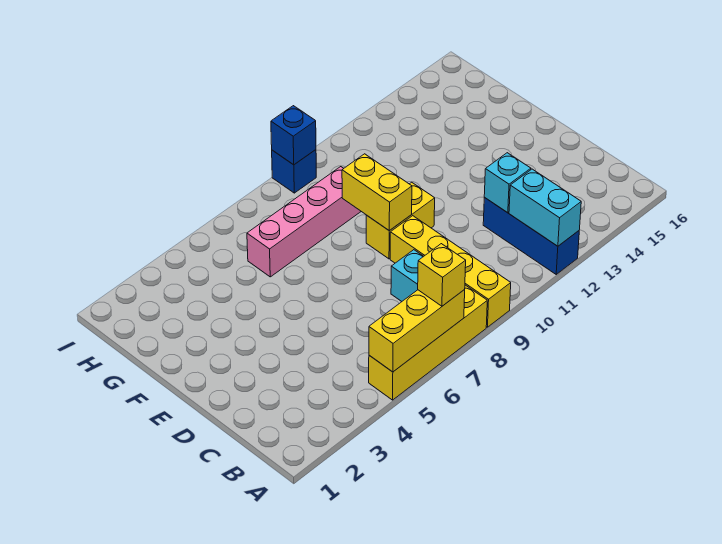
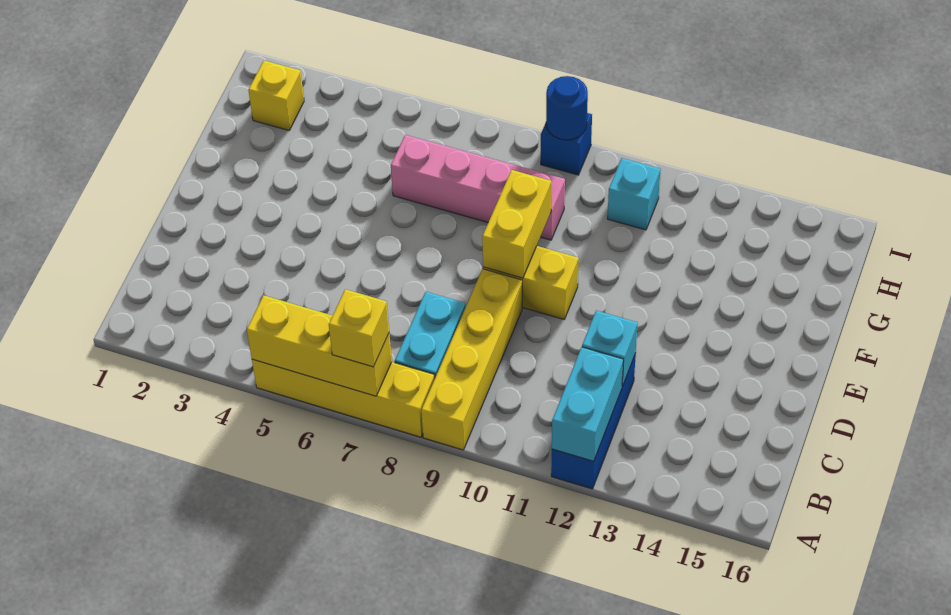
none -> yellow 1x1 brick [248,61,304,130]
none -> cyan 1x1 brick [607,158,661,230]
blue 1x1 brick [271,106,316,165] -> blue 1x1 round brick [546,76,588,140]

